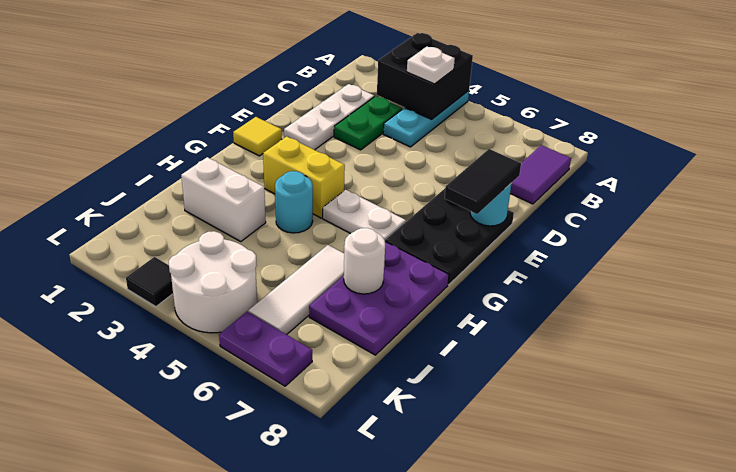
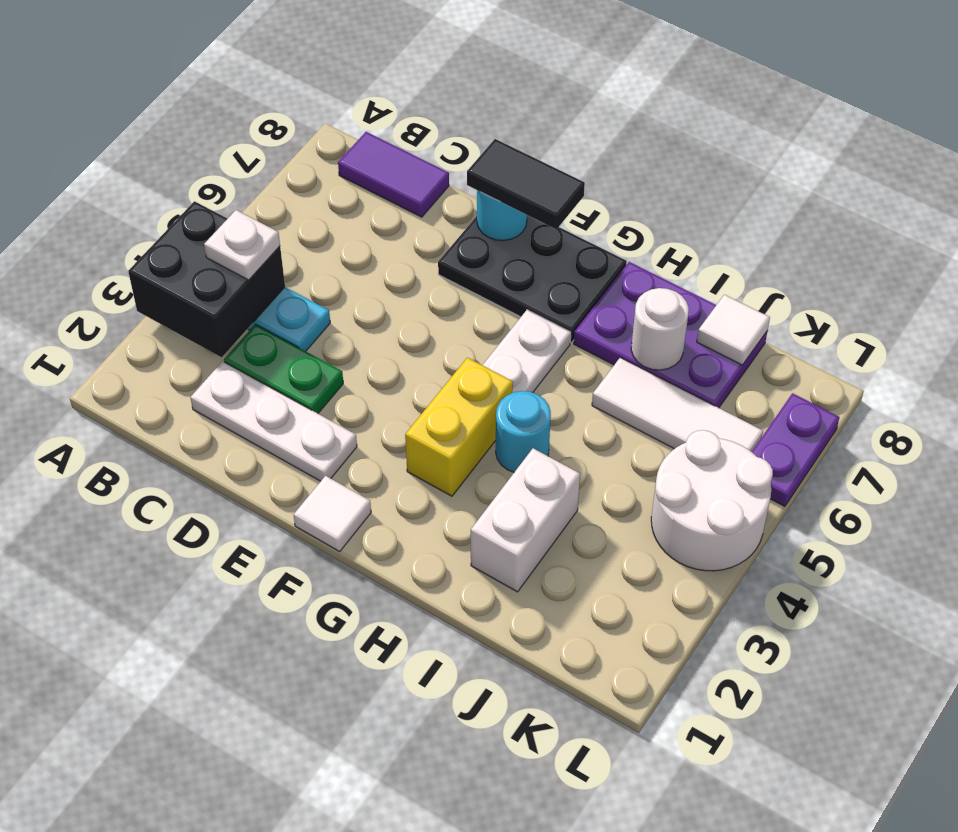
yellow 1x1 tile [233,117,282,156] -> white 1x1 tile [294,476,371,551]
none -> white 1x1 tile [697,295,770,365]
black 1x1 tile [126,257,173,307] -> none

